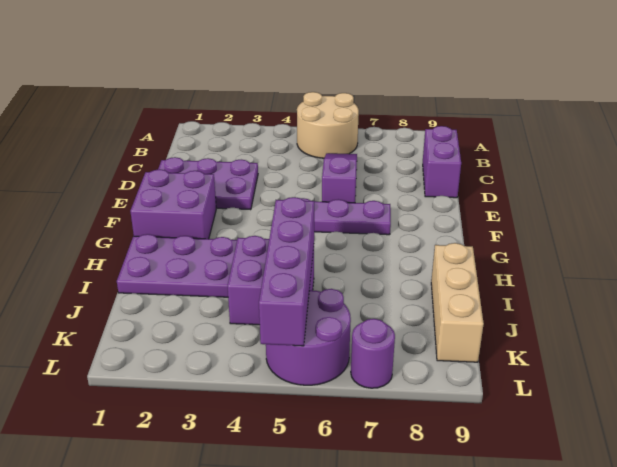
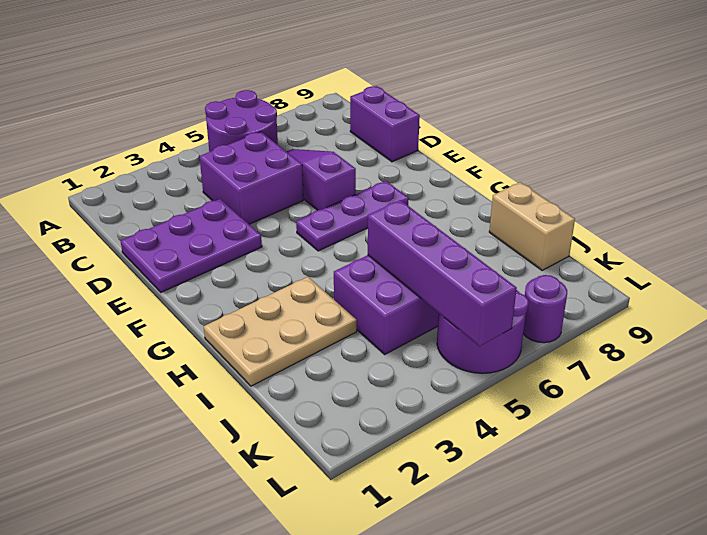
tan 2x2 round brick [297,92,359,158] -> purple 2x2 round brick [205,90,278,152]
purple 2x2 brick [130,169,216,239] -> purple 2x2 brick moved to [199,132,303,224]
purple 2x3 plate [117,234,237,297] -> tan 2x3 plate [204,277,357,386]
tan 1x3 brick [431,243,484,362] -> tan 1x2 brick [489,182,575,270]

